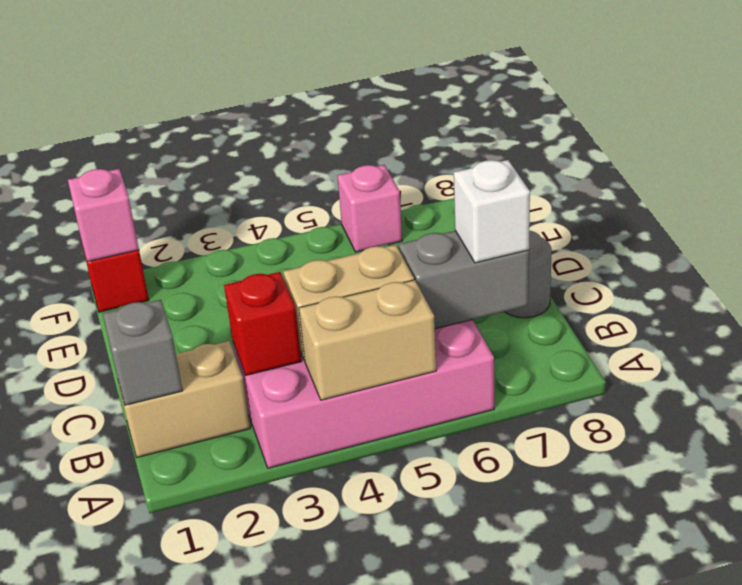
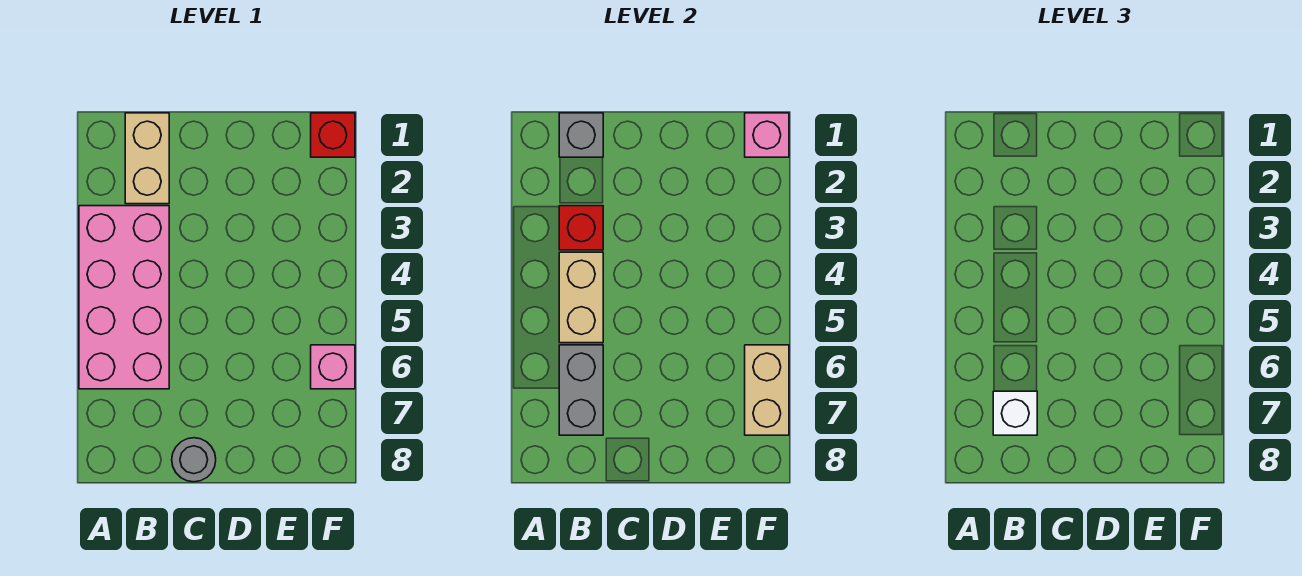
tan 1x2 brick [299,280,436,400] -> tan 1x2 brick moved to [745,345,789,435]

